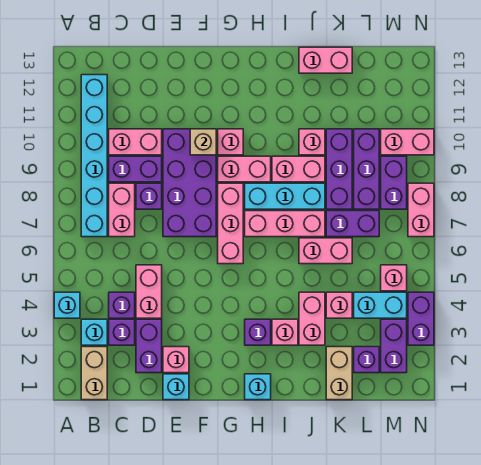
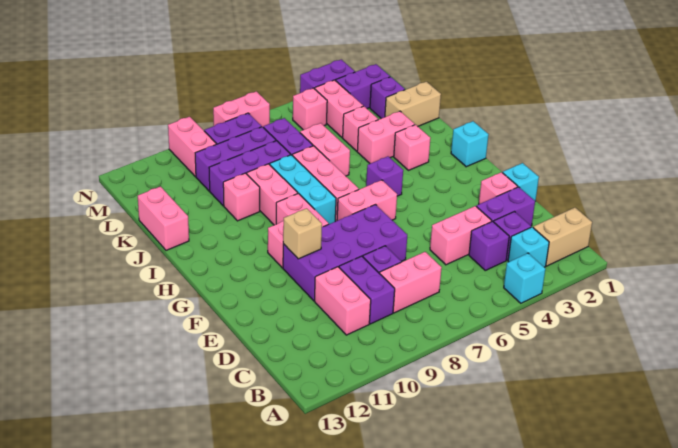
cyan 1x6 brick [81,75,107,237] -> none
pink 1x3 brick [218,183,243,264] -> pink 1x2 brick [337,180,397,221]
purple 1x1 brick [245,319,271,345] -> purple 1x1 brick moved to [366,156,403,196]
cyan 1x2 brick [354,292,407,318] -> pink 1x2 brick [315,80,363,138]

